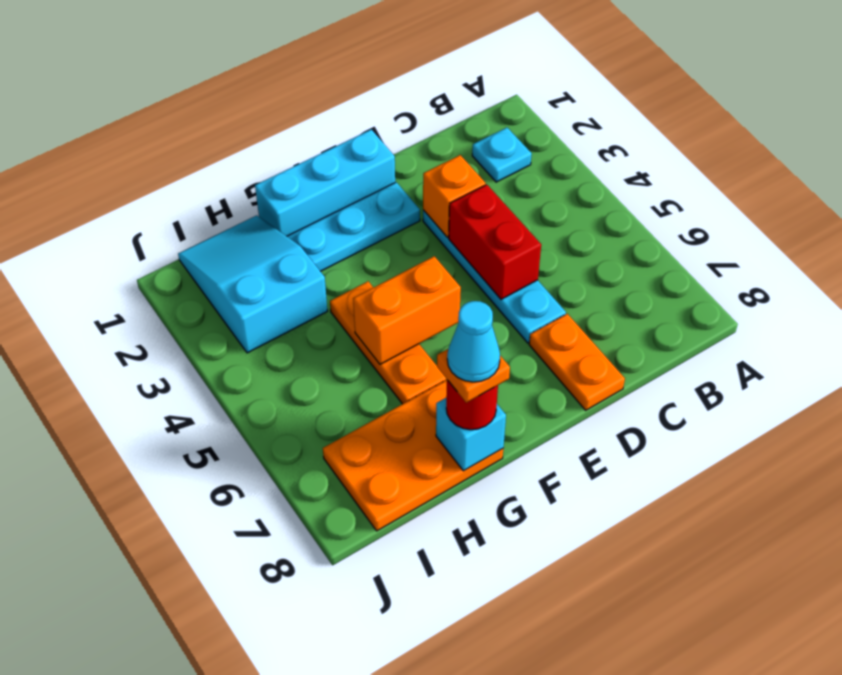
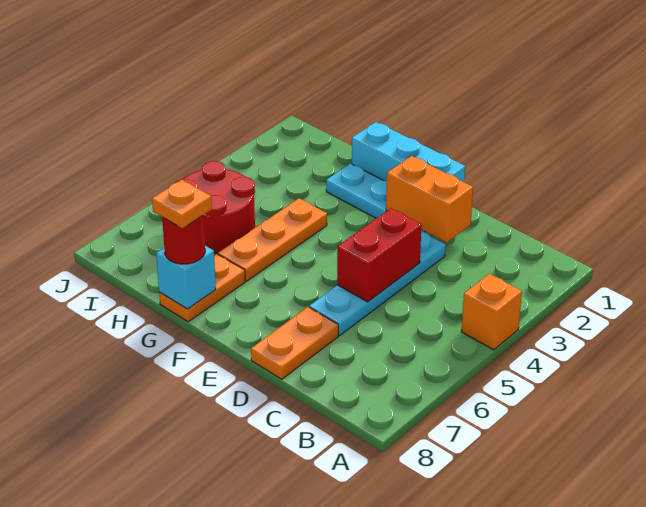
cyan 1x1 plate [472,128,532,182] -> none
orange 1x1 brick [423,155,486,238] -> orange 1x1 brick moved to [461,274,522,350]
orange 1x2 brick [353,256,461,364] -> orange 1x2 brick moved to [386,156,473,243]
orange 2x3 plate [323,380,503,531] -> orange 1x2 plate [159,254,245,322]
cyan 1x1 cone [447,301,500,382] -> none
cyan 2x3 slope [178,215,327,353] -> none
none -> red 2x2 round brick [176,161,255,254]

